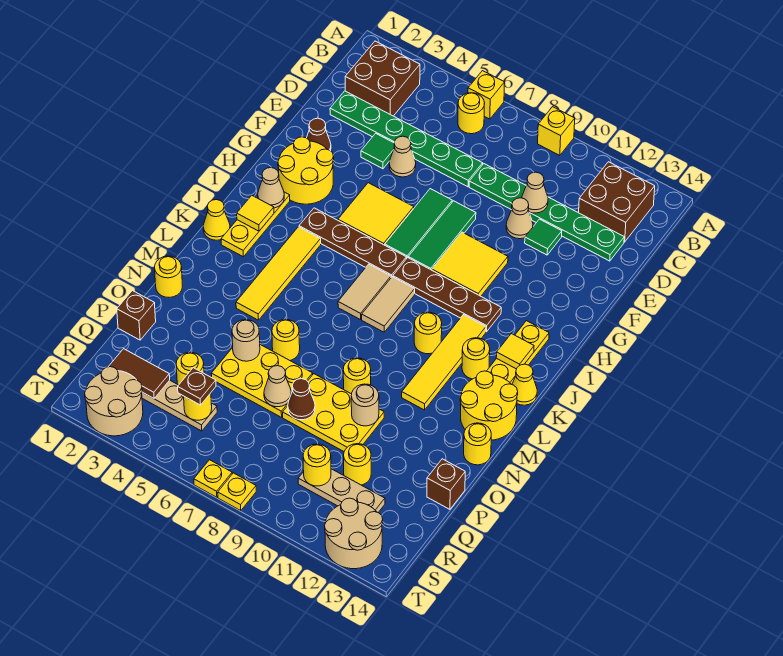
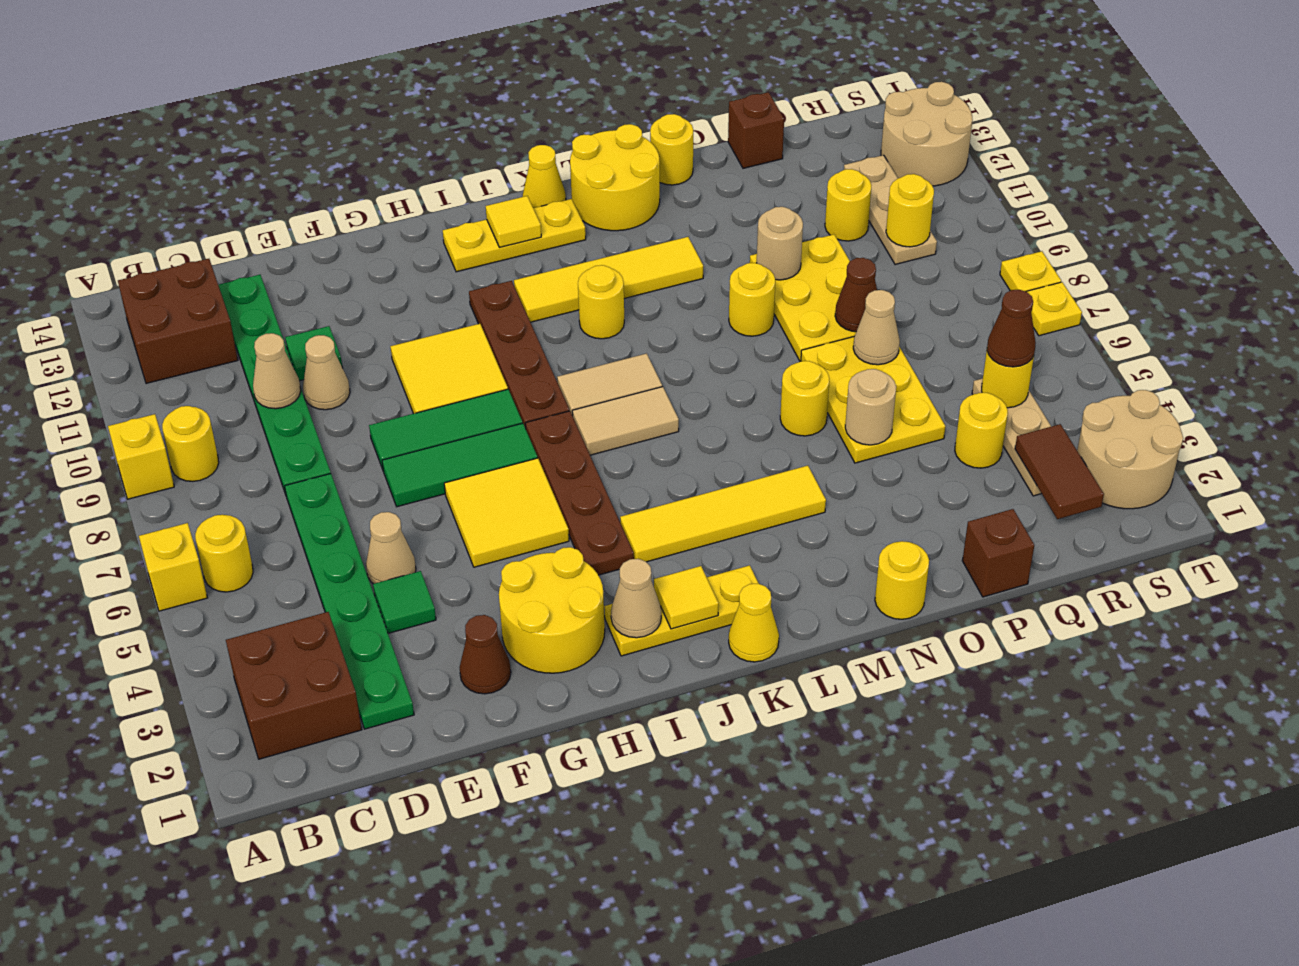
yellow 1x1 round brick [462,338,490,379] -> yellow 1x1 round brick moved to [162,406,219,482]
brown 1x1 plate [178,368,216,405] -> brown 1x1 cone [987,290,1036,367]

